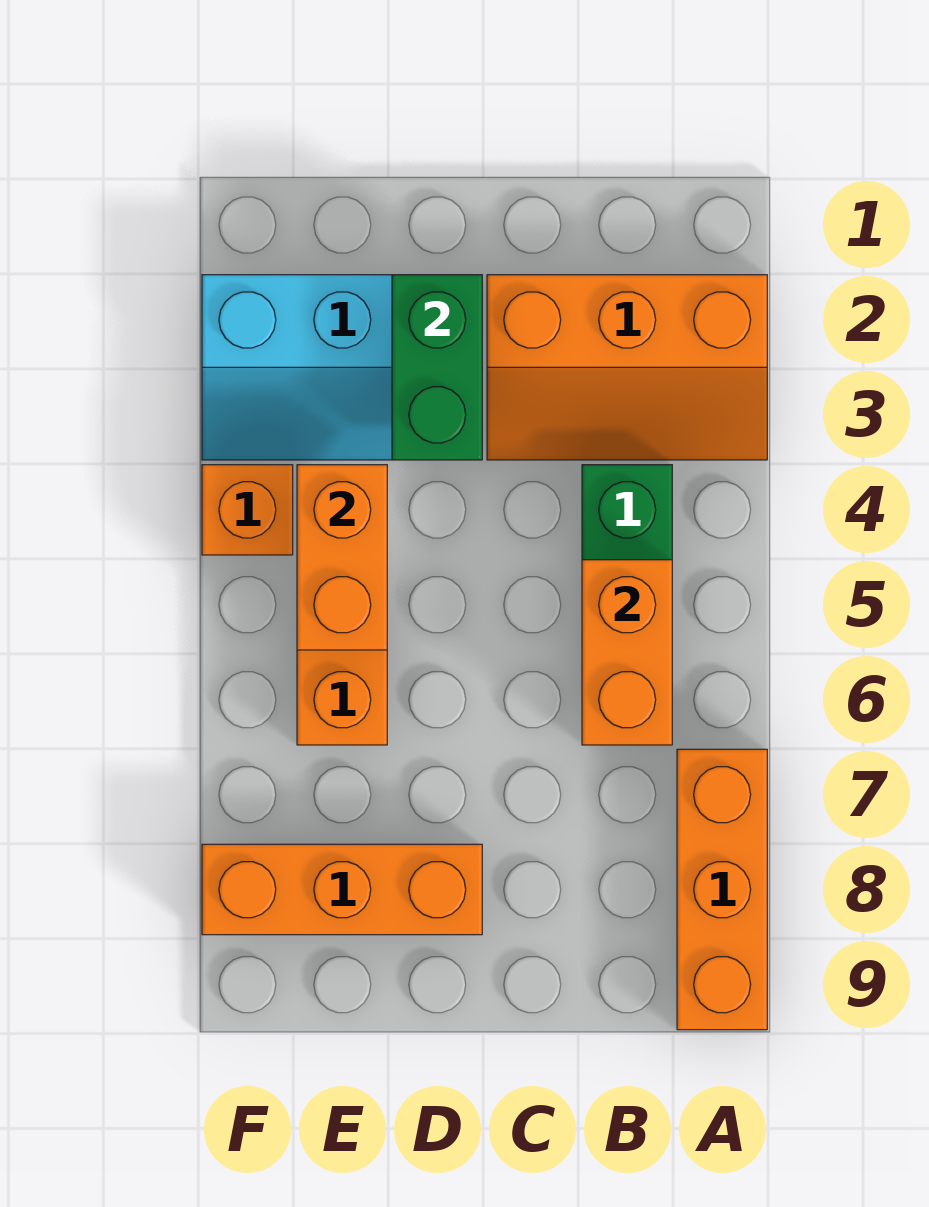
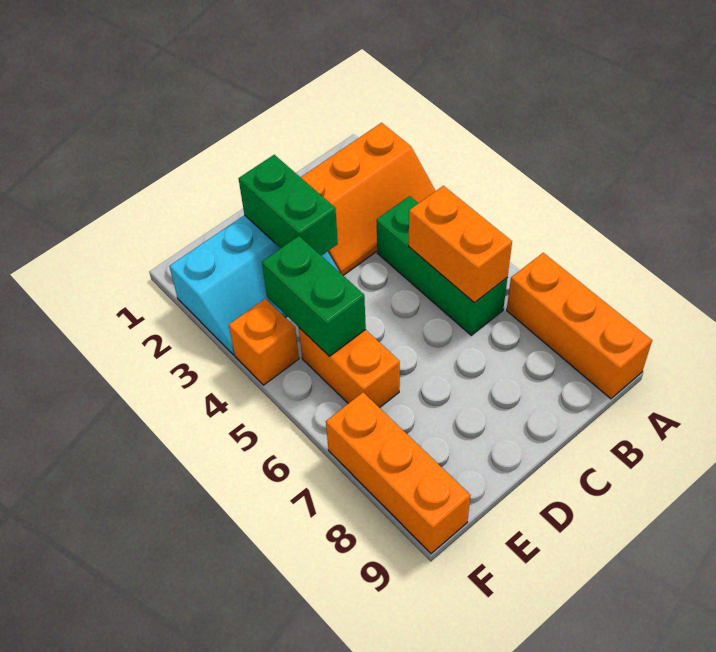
orange 1x3 brick [202,844,482,935] -> orange 1x3 brick turned to [326,392,471,554]
orange 1x2 brick [297,465,387,650] -> green 1x2 brick [262,236,366,357]

